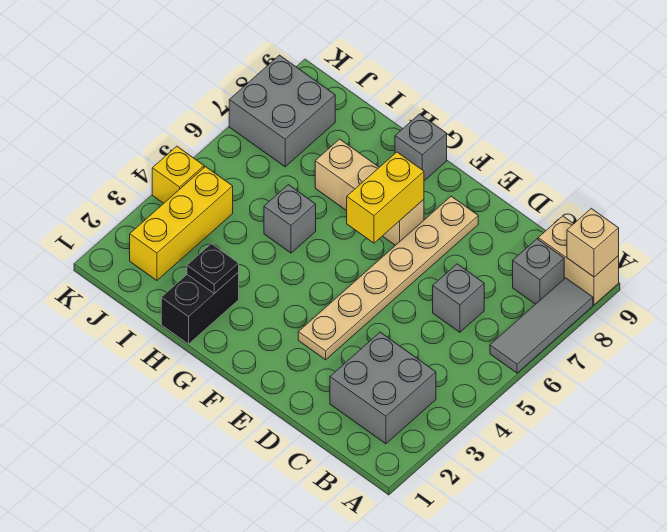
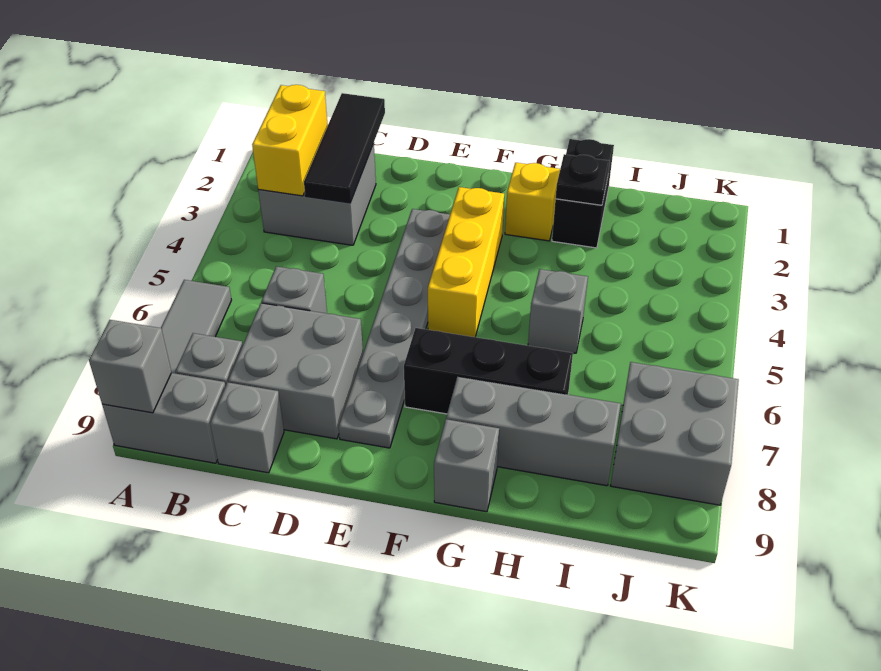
tan 1x2 brick [538,216,619,305] -> grey 1x2 brick [102,373,225,463]
tan 1x1 brick [567,208,619,277] -> grey 1x1 brick [89,320,172,413]
none -> black 1x3 tile [304,93,385,203]
none -> grey 2x2 brick [228,303,363,439]
none -> grey 1x1 brick [210,382,284,473]
tan 1x6 plate [298,196,478,360] -> grey 1x6 plate [338,209,450,448]
yellow 1x2 brick [347,152,424,243] -> yellow 1x2 brick moved to [252,85,328,196]
tan 1x3 brick [315,139,424,245] -> black 1x3 brick [404,328,573,414]
none -> grey 1x3 brick [446,377,621,486]
yellow 1x3 brick [130,167,233,280] -> yellow 1x3 brick moved to [428,187,504,337]
yellow 1x1 brick [152,146,204,203] -> yellow 1x1 brick moved to [505,163,560,241]

